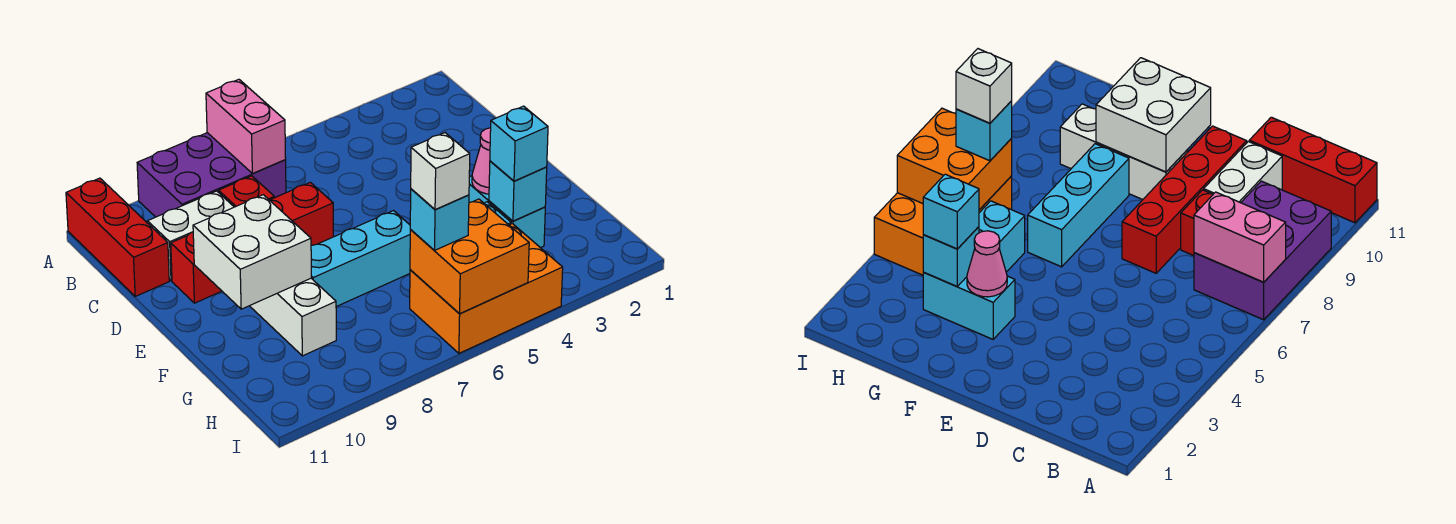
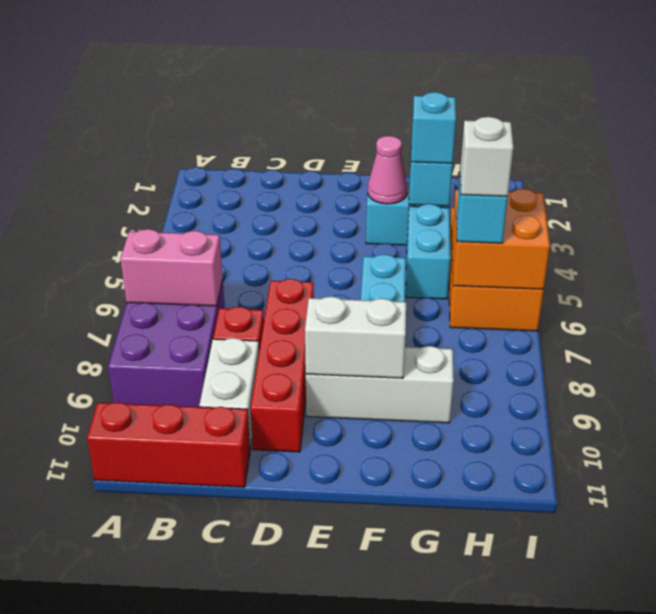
white 2x2 brick [193,195,311,309] -> white 1x2 brick [305,296,406,378]

